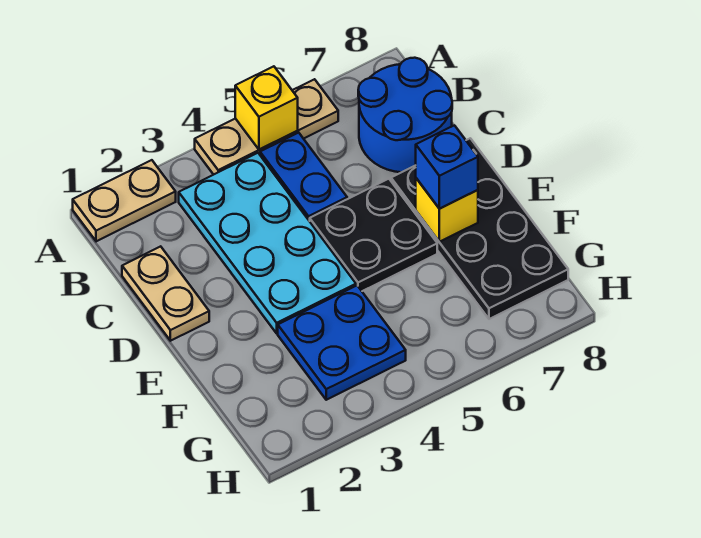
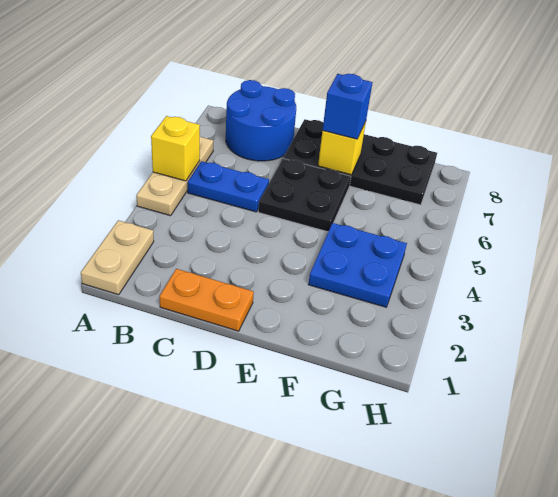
cyan 2x4 plate [179,153,356,333] -> none
tan 1x2 plate [122,246,209,341] -> orange 1x2 plate [159,269,254,331]

